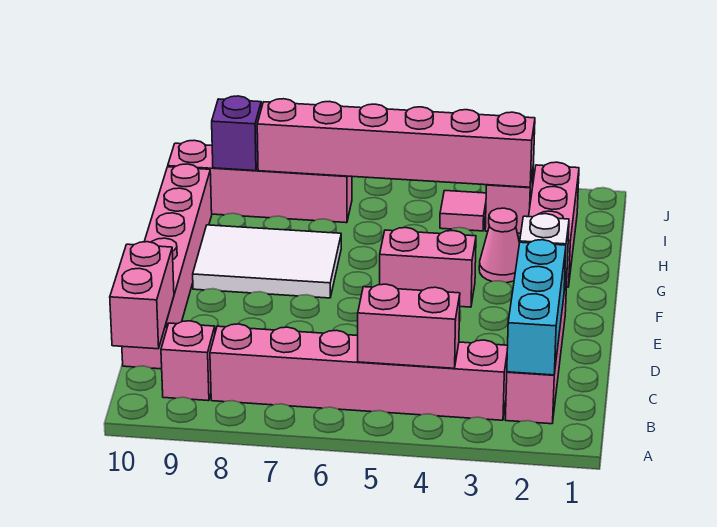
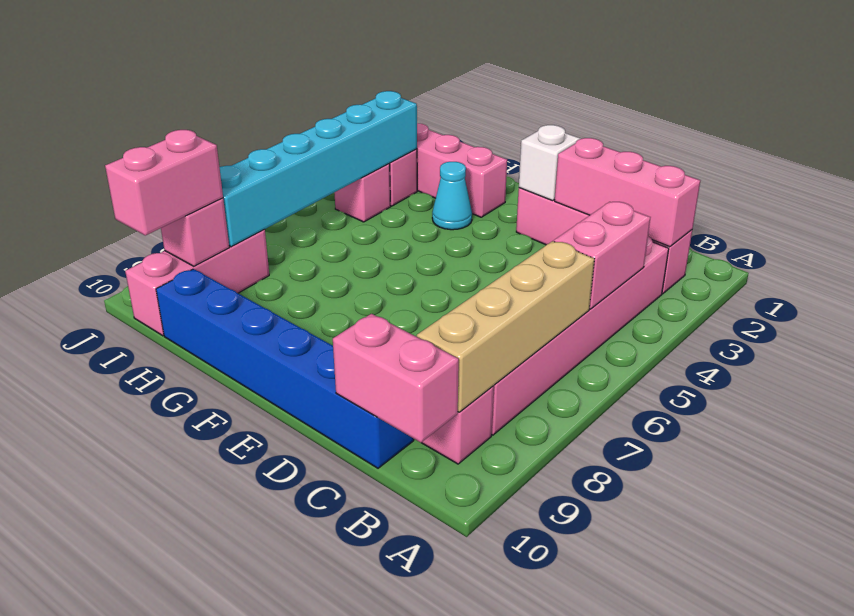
cyan 1x3 brick [507,240,566,375] -> pink 1x3 brick [555,138,700,247]
none -> tan 1x4 brick [417,241,594,412]
pink 1x6 brick [122,164,212,369] -> blue 1x6 brick [156,269,414,468]
pink 1x2 brick [380,228,476,307] -> pink 1x2 brick moved to [105,130,223,235]
white 2x3 tile [193,225,341,298] -> none
pink 1x1 cone [479,208,519,283] -> cyan 1x1 cone [432,162,472,230]
pink 1x6 brick [257,99,535,187] -> cyan 1x6 brick [219,91,417,247]
pink 1x1 tile [440,191,486,231] -> pink 1x1 brick [334,164,391,222]
pink 1x4 brick [168,140,352,223] -> pink 1x3 brick [125,229,269,336]
purple 1x1 brick [212,96,261,171] -> pink 1x1 brick [161,198,229,266]

